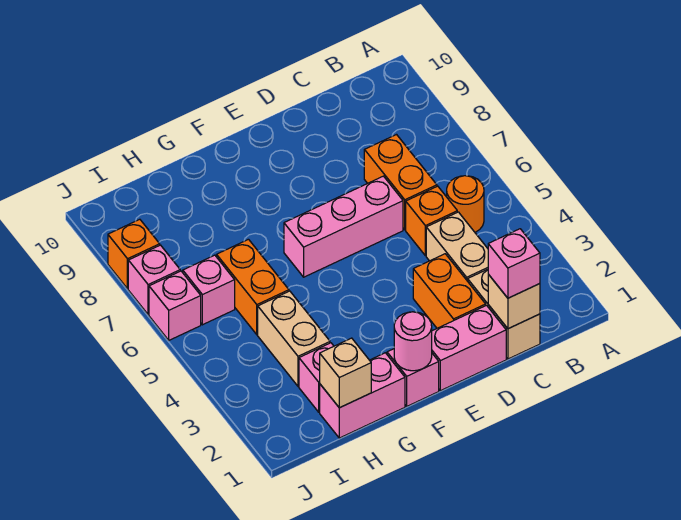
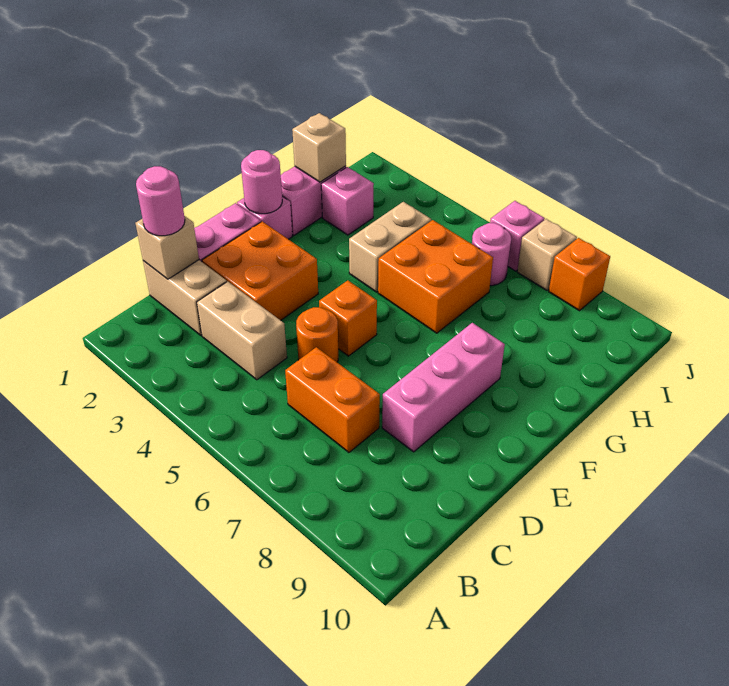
orange 1x1 round brick [447,176,484,232] -> orange 1x1 round brick moved to [296,307,338,362]
pink 1x1 brick [488,229,540,298] -> pink 1x1 round brick [136,166,185,236]
orange 1x1 brick [406,186,457,256] -> orange 1x1 brick moved to [319,280,377,356]
orange 1x2 brick [413,254,486,328] -> orange 2x2 brick [202,221,318,320]
pink 1x3 brick [284,176,403,277] -> pink 1x3 brick moved to [382,323,505,452]
tan 1x2 brick [258,291,330,386] -> tan 1x2 brick turned to [349,202,431,292]
orange 1x2 brick [217,239,289,335] -> orange 2x2 brick [378,220,493,333]
pink 1x1 brick [183,255,235,325] -> pink 1x1 round brick [472,223,511,286]
pink 1x1 brick [128,245,180,315] -> tan 1x1 brick [517,219,577,290]

